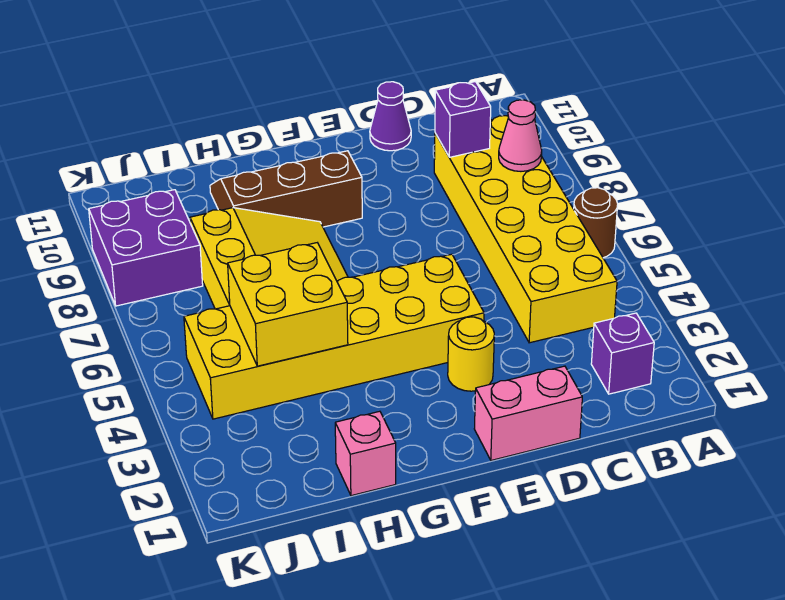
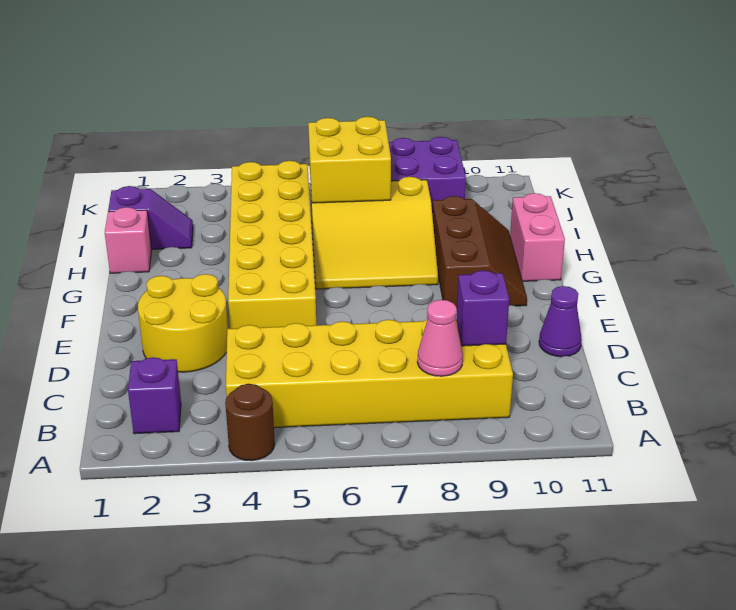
brown 1x1 round brick [574,188,618,258] -> brown 1x1 round brick moved to [225,384,275,461]
pink 1x2 brick [474,366,582,460] -> pink 1x2 brick moved to [510,193,565,281]
yellow 1x1 round brick [448,317,494,391] -> yellow 2x2 round brick [138,274,228,372]
yellow 2x2 brick [228,243,348,366] -> yellow 2x2 brick moved to [308,117,391,203]
none -> purple 1x2 slope [108,186,193,249]

